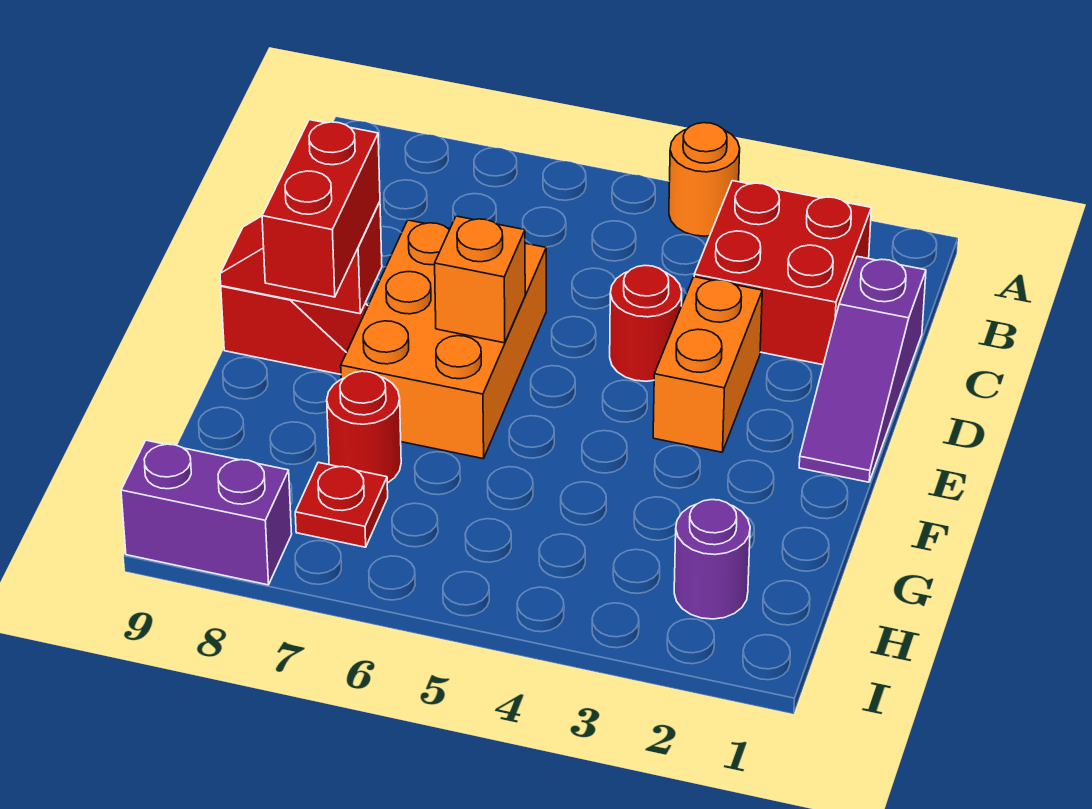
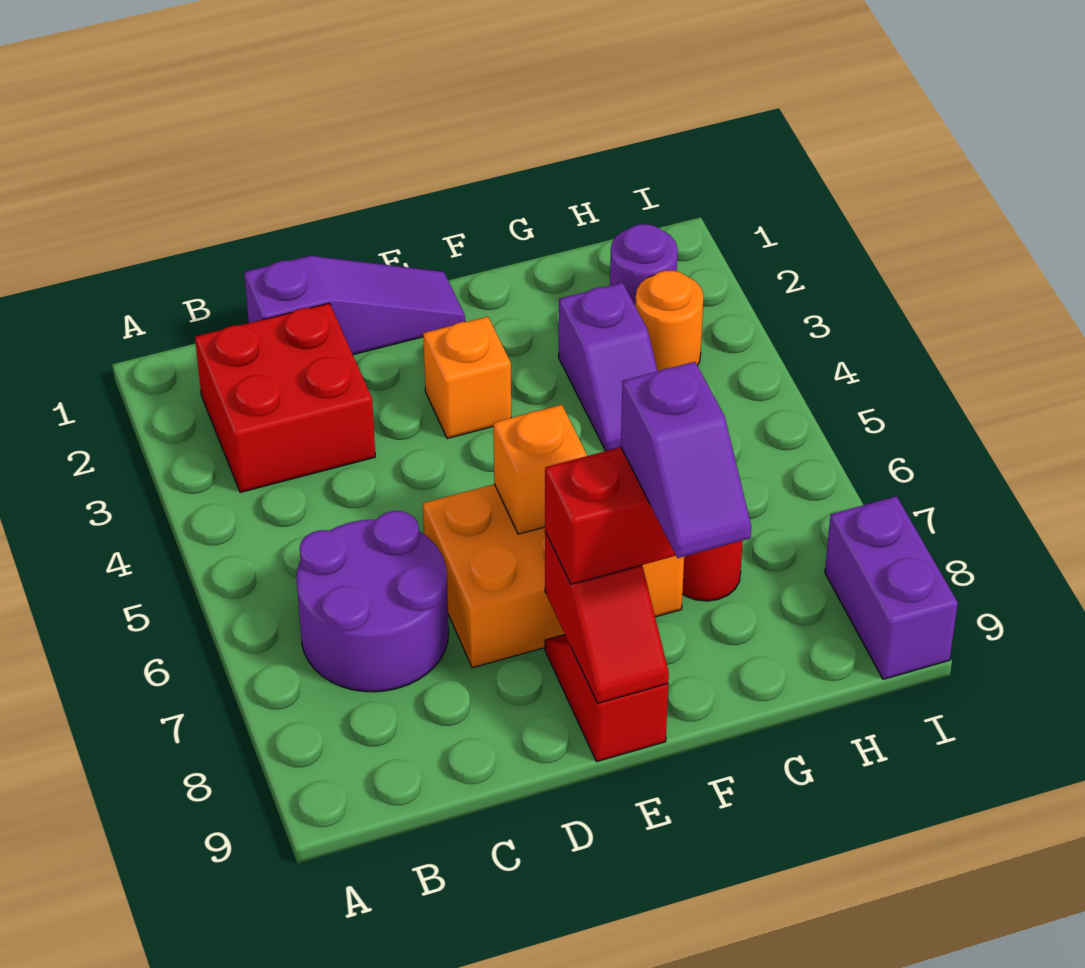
orange 1x1 round brick [669,123,740,236] -> orange 1x1 round brick moved to [635,271,704,371]
none -> purple 2x2 round brick [296,511,449,692]
orange 1x2 brick [653,277,762,452] -> orange 1x1 brick [423,317,511,439]
red 1x1 round brick [610,265,682,381] -> none
none -> purple 1x2 slope [621,362,751,558]
none -> purple 1x2 slope [559,283,658,451]
red 1x1 plate [295,462,388,547] -> none

